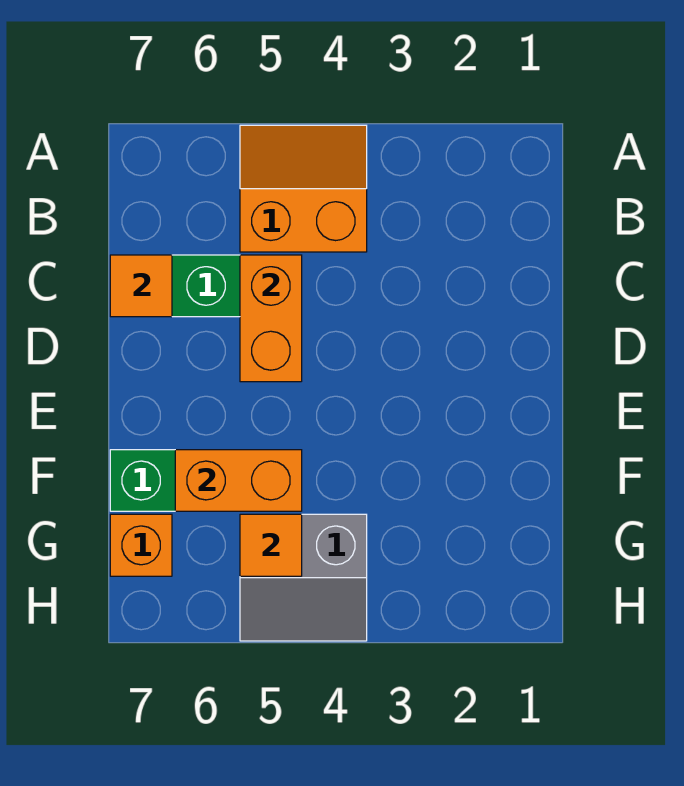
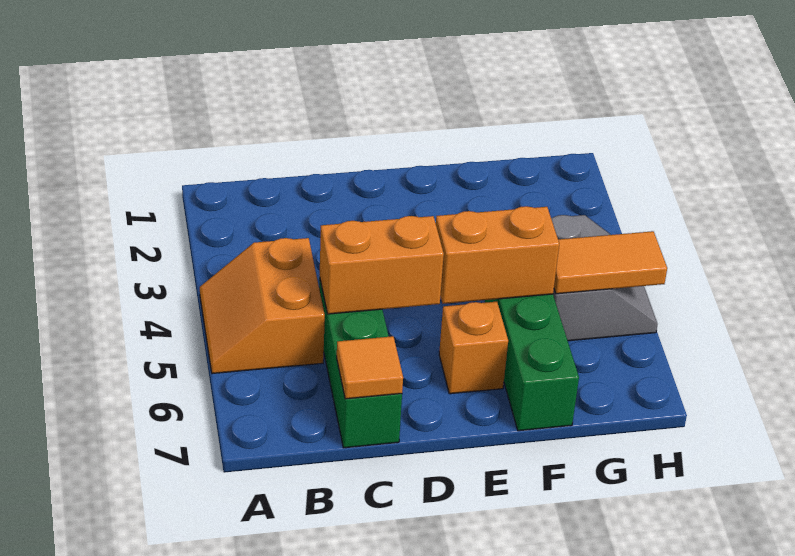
orange 1x2 brick [175,450,302,511] -> orange 1x2 brick turned to [436,206,559,304]
orange 1x1 tile [240,514,302,576] -> orange 1x2 tile [554,231,667,294]
orange 1x1 brick [110,514,172,576] -> orange 1x1 brick moved to [439,302,508,394]

